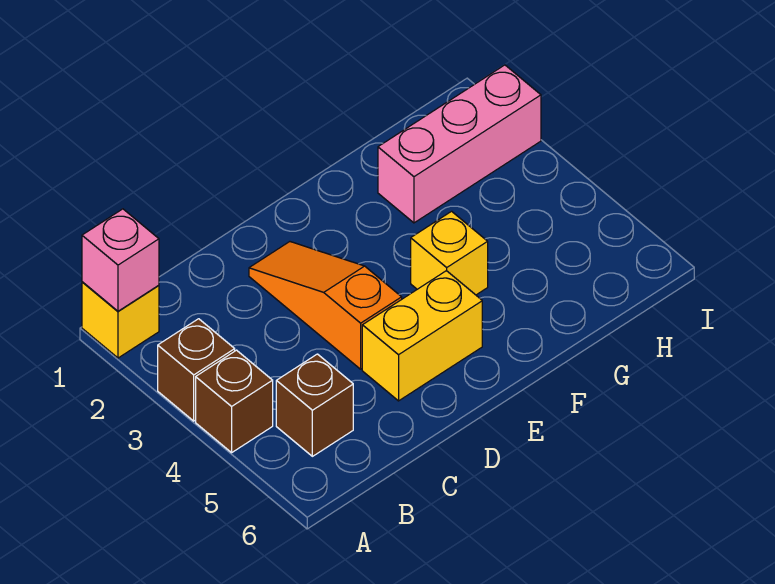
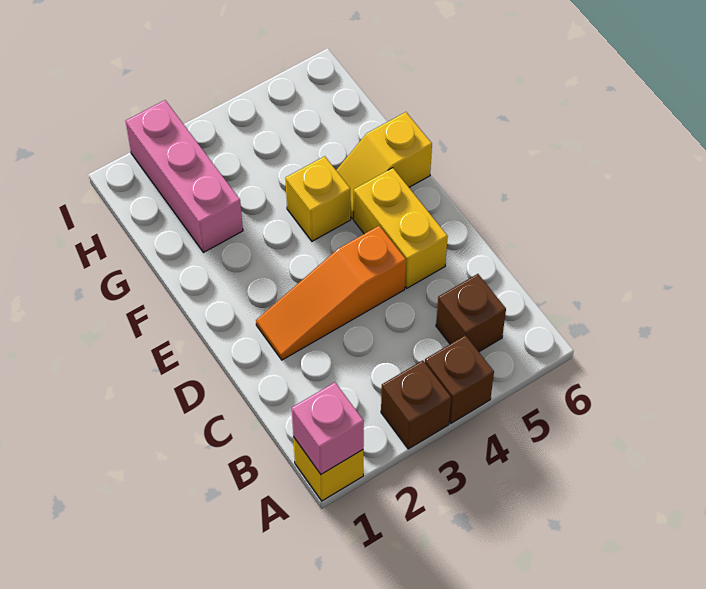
none -> yellow 1x2 slope [336,112,432,219]

